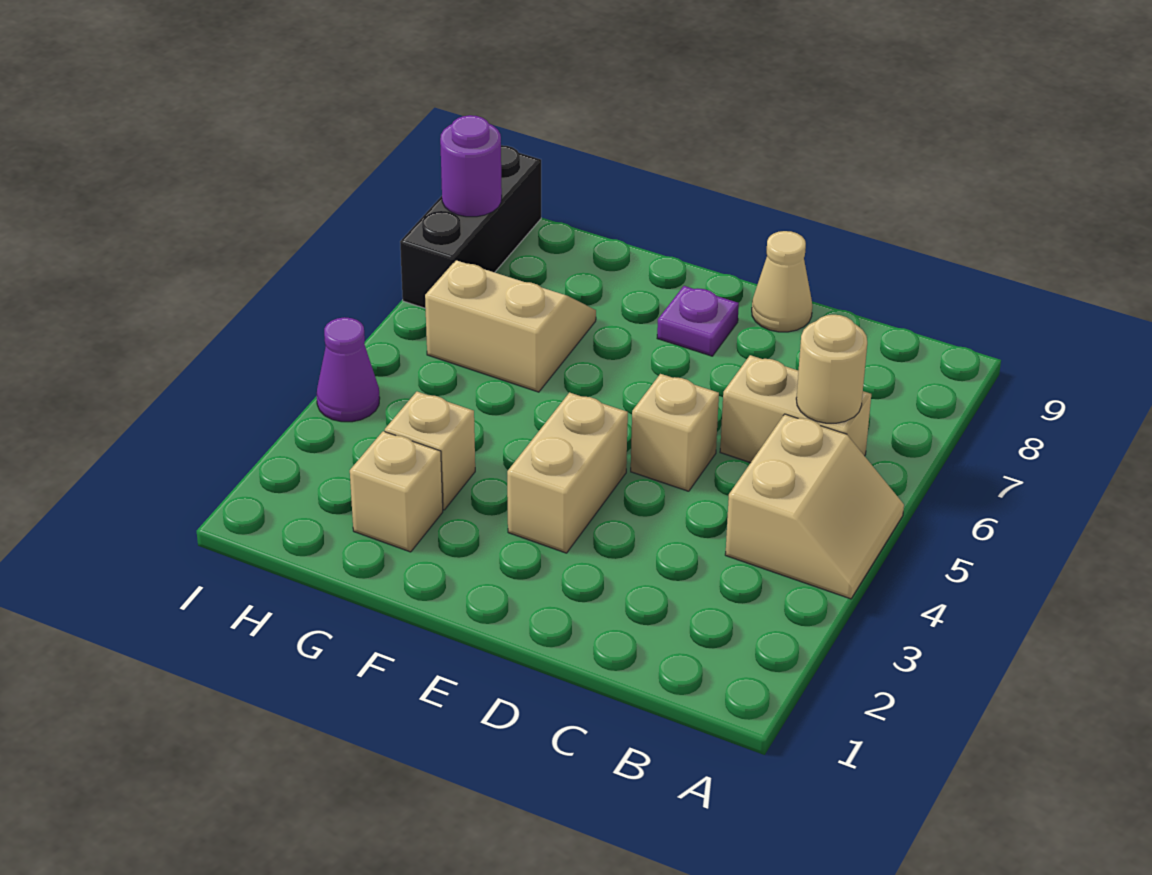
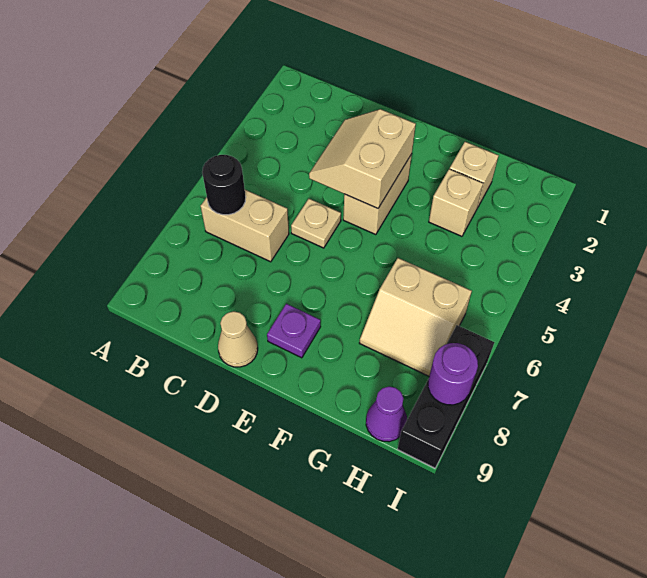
tan 2x2 slope [725,414,904,599] -> tan 2x2 slope moved to [309,109,416,208]
tan 1x1 round brick [796,315,867,423] -> black 1x1 round brick [202,155,246,215]
tan 1x1 brick [631,374,719,491] -> tan 1x1 plate [291,199,341,248]
purple 1x1 cone [317,317,380,422] -> purple 1x1 cone moved to [366,386,407,442]

